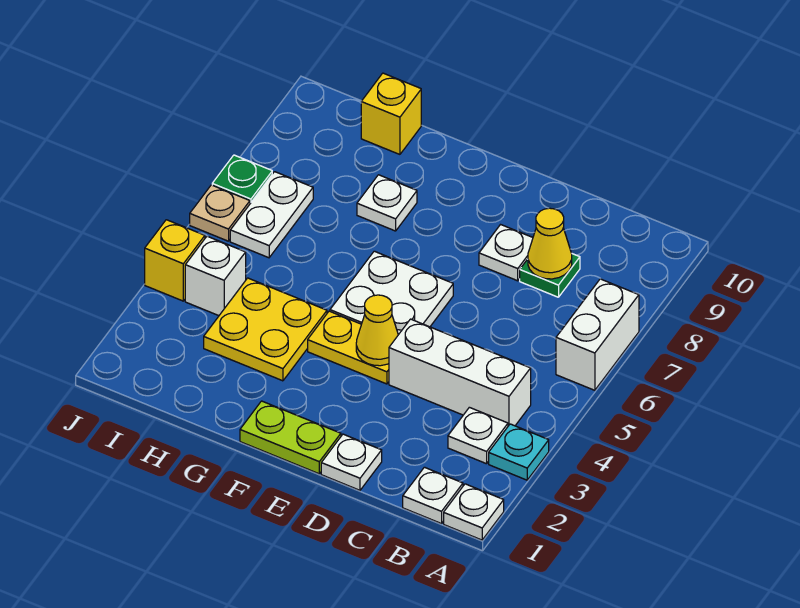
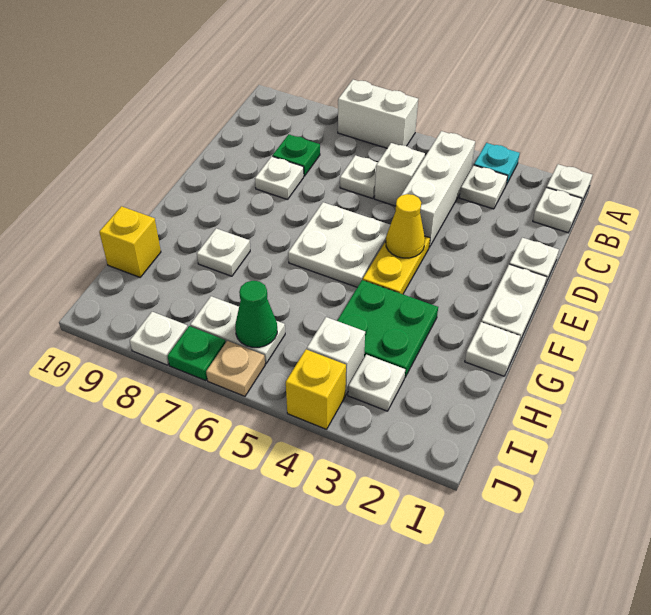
none -> white 1x1 brick [374,143,425,206]
none -> white 1x1 plate [340,155,378,198]
yellow 1x1 cone [528,208,572,279] -> none
lime 1x2 plate [240,401,341,474] -> white 1x2 plate [481,264,547,345]
none -> white 1x1 plate [465,322,520,376]
yellow 2x2 plate [204,278,327,381] -> green 2x2 plate [337,280,438,377]
none -> white 1x1 plate [348,355,405,411]
none -> green 1x1 cone [235,281,277,347]
none -> white 1x1 plate [130,312,188,365]

